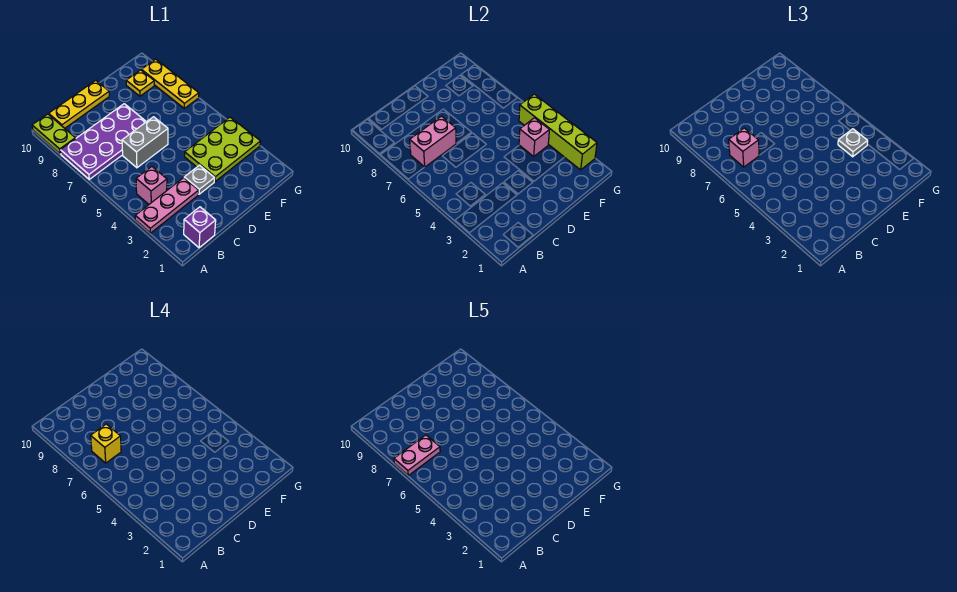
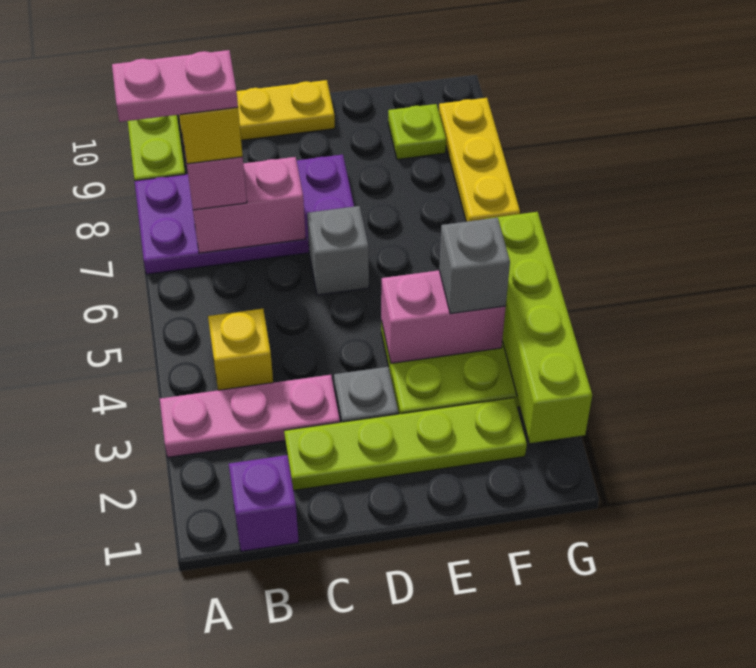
pink 1x1 brick [136,167,167,204] -> yellow 1x1 brick [208,309,273,390]
none -> lime 1x4 plate [284,398,527,490]
grey 1x2 brick [122,117,168,168] -> grey 1x1 brick [307,206,369,295]
pink 1x1 brick [519,118,549,156] -> pink 1x2 brick [381,270,506,363]
grey 1x1 plate [838,129,868,157] -> grey 1x1 brick [439,218,510,314]
yellow 1x1 plate [126,70,154,96] -> lime 1x1 plate [388,104,446,159]

